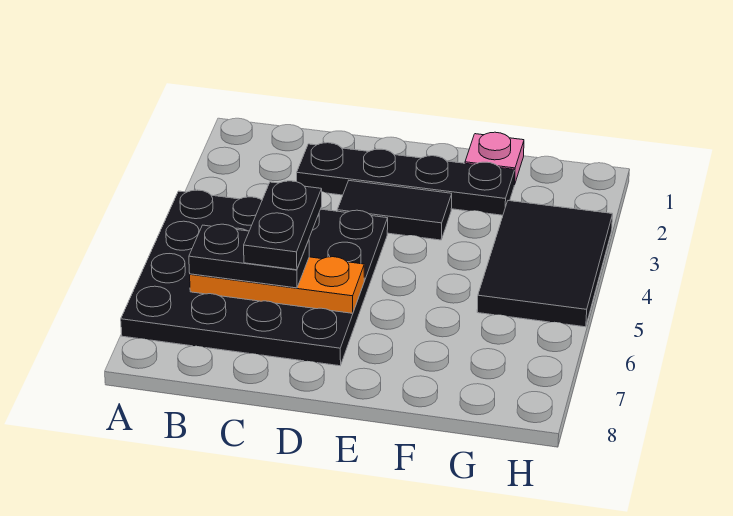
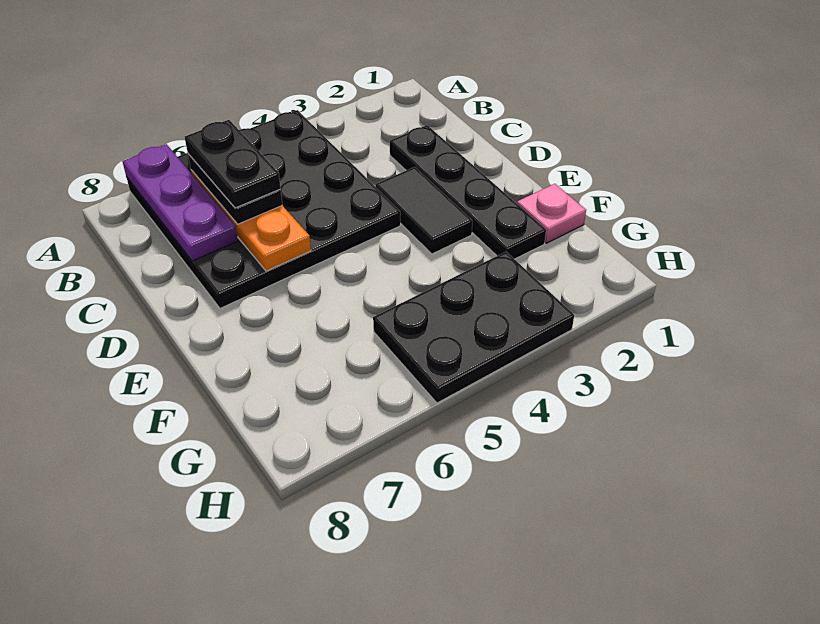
none -> purple 1x3 plate [123,144,238,261]
black 1x2 plate [244,181,322,270] -> black 1x2 plate turned to [185,120,281,208]
black 2x3 tile [477,201,613,327] -> black 2x3 plate [373,252,574,403]

